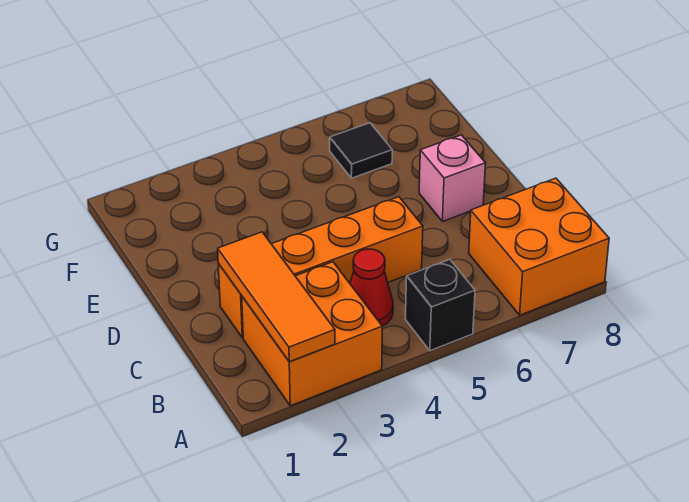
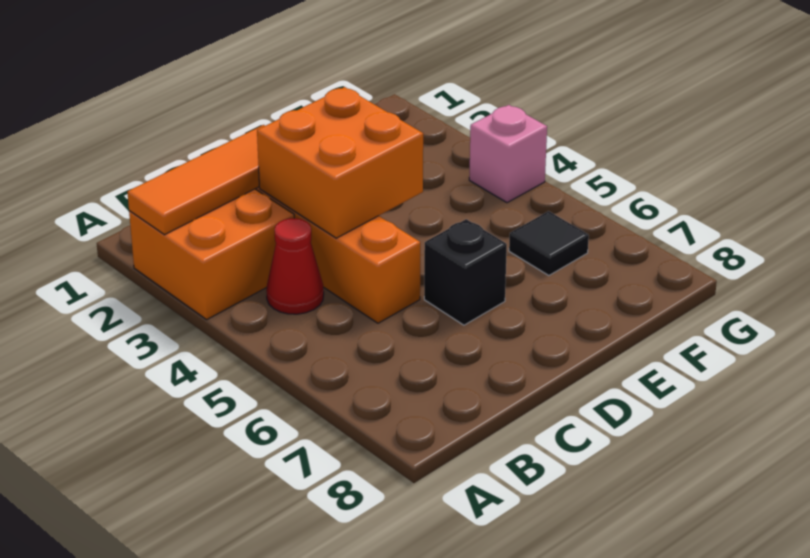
black 1x1 brick [405,259,475,351] -> black 1x1 brick moved to [424,219,507,325]
orange 2x2 brick [469,178,609,315] -> orange 2x2 brick moved to [257,87,423,238]
pink 1x1 brick [419,135,486,222] -> pink 1x1 brick moved to [469,105,547,203]

